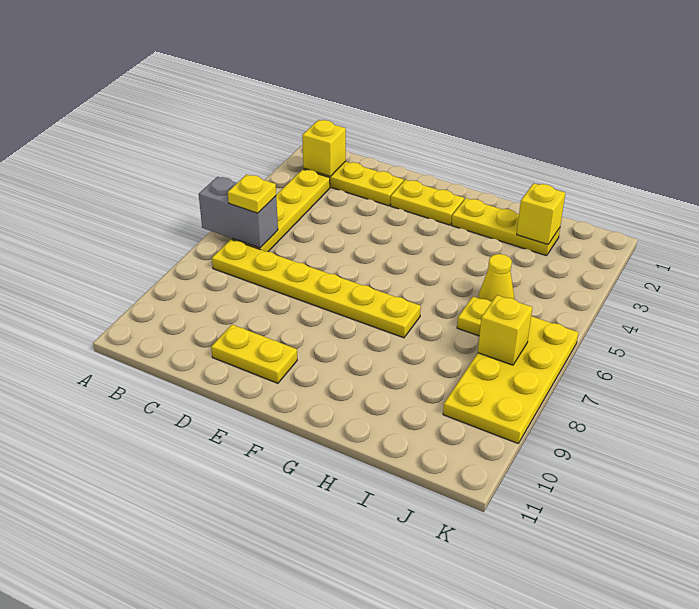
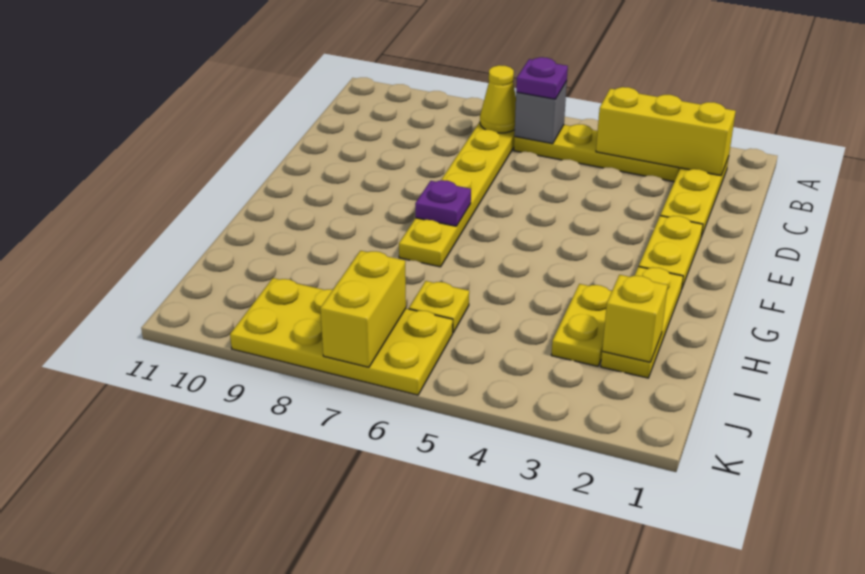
grey 1x2 brick [199,177,278,248] -> grey 1x1 brick [514,82,567,144]
yellow 1x1 brick [302,120,346,176] -> yellow 1x3 brick [596,87,736,176]
yellow 1x1 plate [228,175,276,213] -> purple 1x1 plate [516,57,568,99]
yellow 1x2 plate [211,325,297,383] -> yellow 1x2 plate moved to [551,284,612,366]
none -> purple 1x1 plate [415,180,471,226]
yellow 1x1 cone [478,254,514,302] -> yellow 1x1 cone moved to [480,65,516,133]
yellow 1x1 brick [478,295,532,365] -> yellow 1x2 brick [320,251,406,367]

